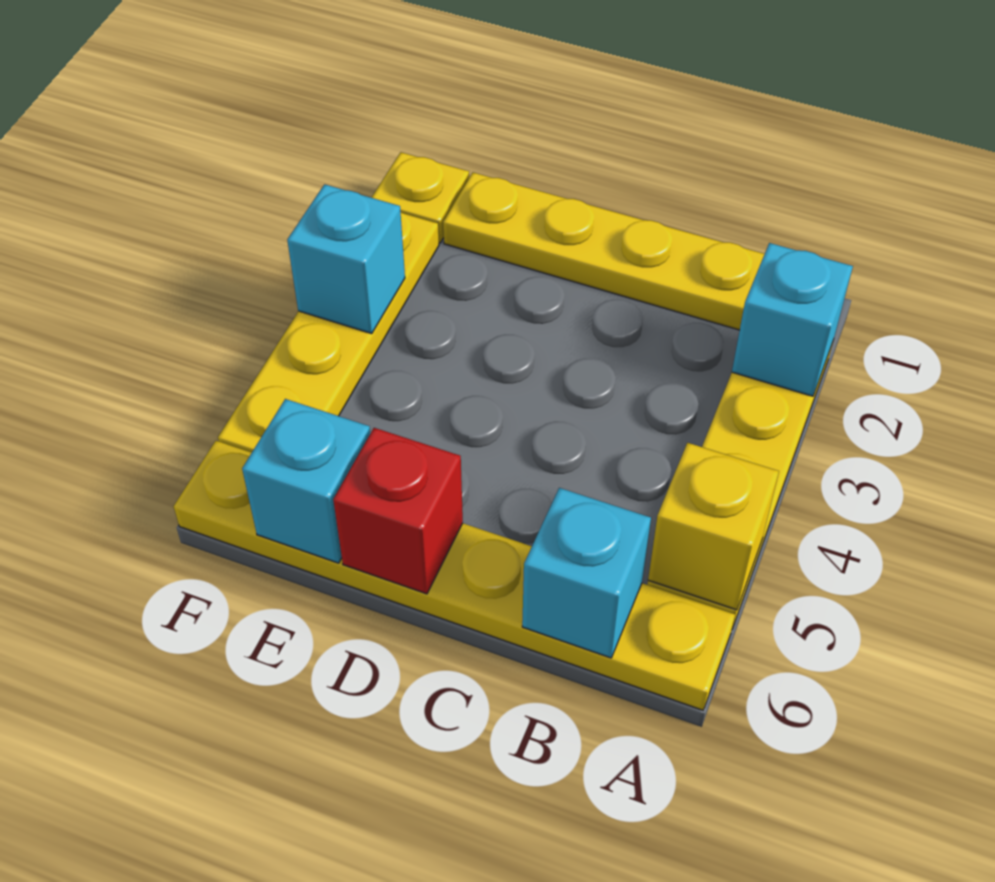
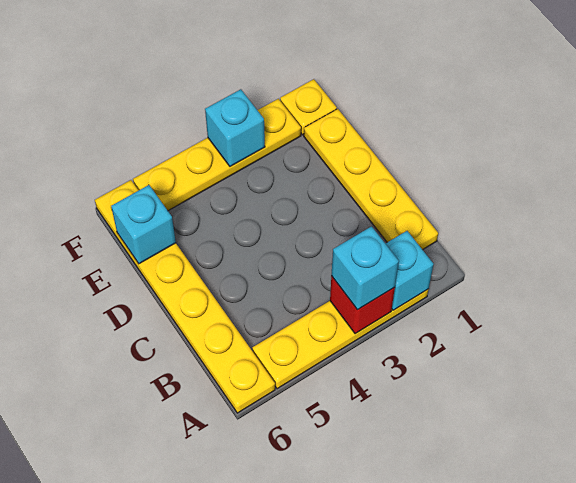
yellow 1x1 brick [648,443,779,610] -> none
cyan 1x1 brick [522,488,651,658] -> cyan 1x1 brick moved to [331,226,399,310]
red 1x1 brick [333,428,463,594] -> red 1x1 brick moved to [330,276,395,334]

